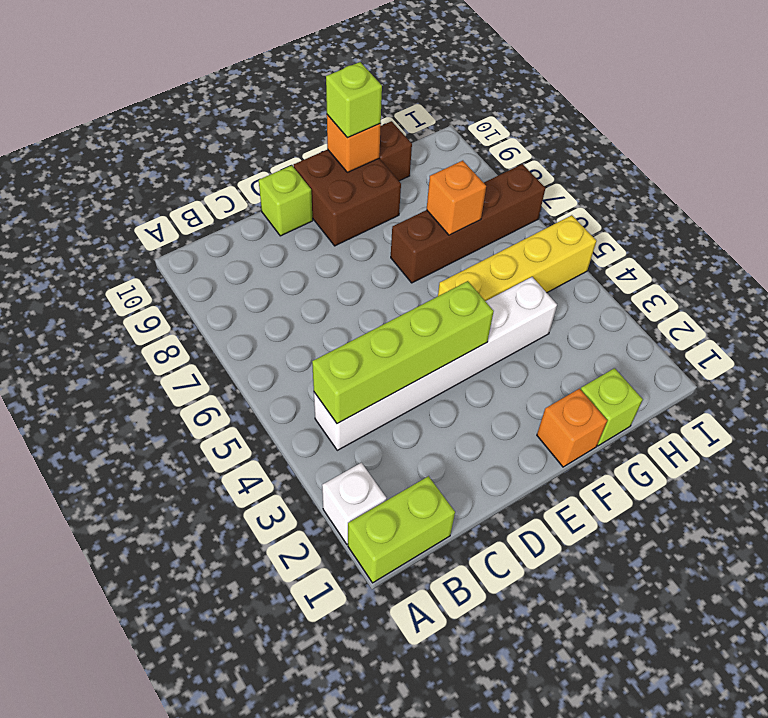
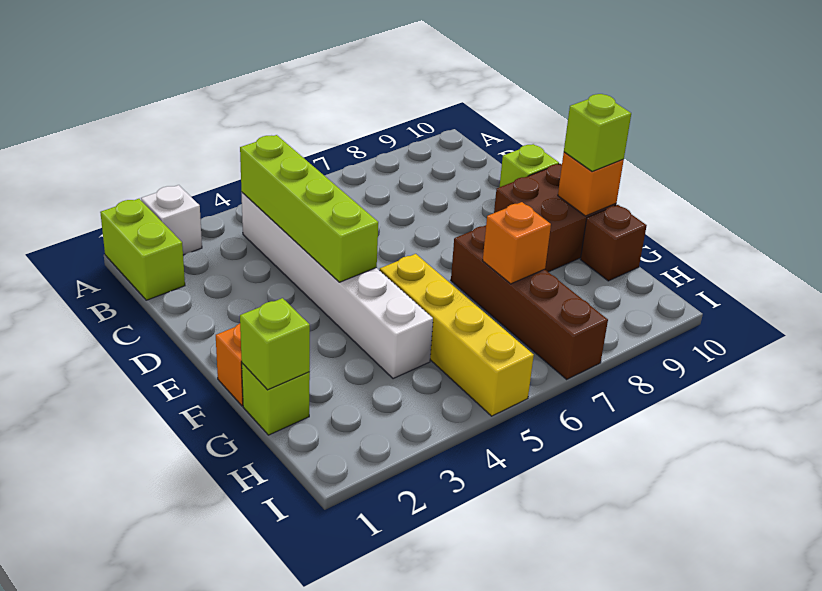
none -> lime 1x1 brick [240,298,310,390]

